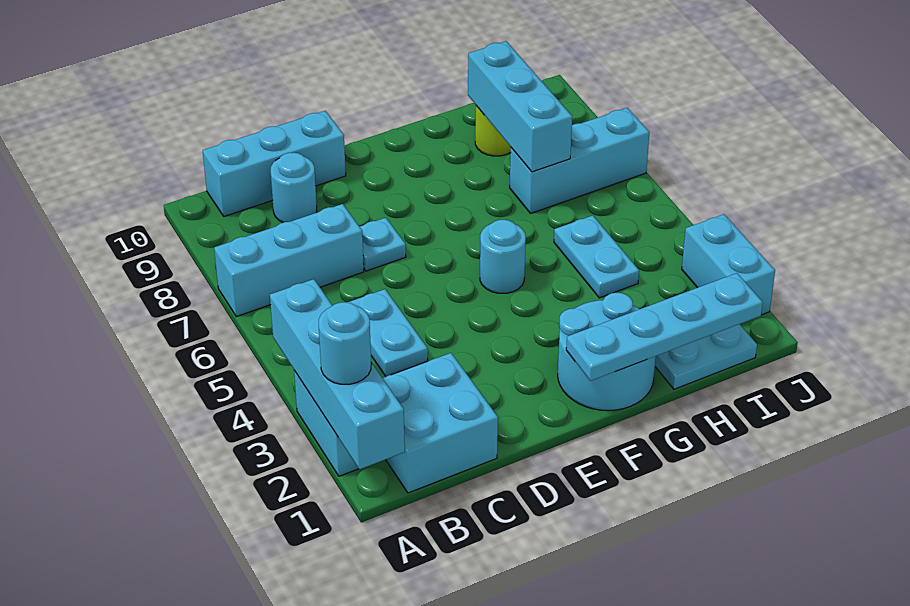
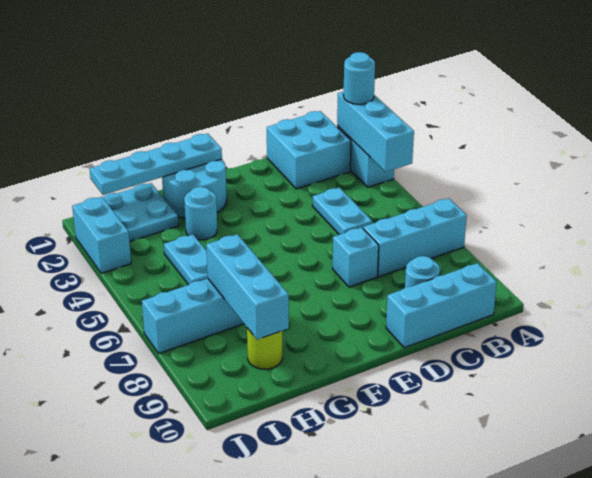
cyan 1x4 brick [270,279,405,469] -> cyan 1x3 brick [337,92,414,172]
cyan 1x1 plate [360,218,406,271] -> cyan 1x1 brick [333,227,379,287]
cyan 1x1 round brick [480,220,526,293] -> cyan 1x1 round brick moved to [184,187,217,240]

